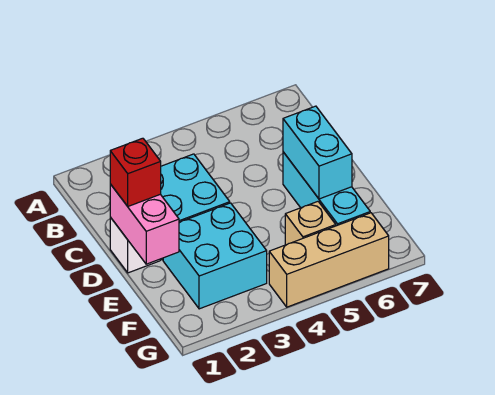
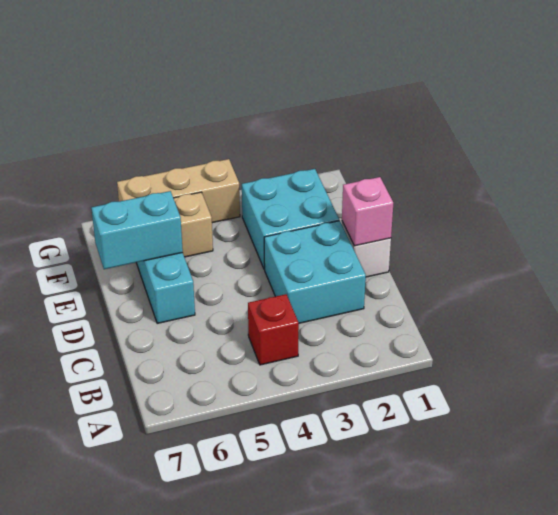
pink 1x2 brick [110,184,179,264] -> pink 1x1 brick [342,177,393,246]
red 1x1 brick [110,138,161,206] -> red 1x1 brick moved to [248,294,299,365]
cyan 1x2 brick [283,106,352,199] -> cyan 1x2 brick turned to [91,191,183,269]

